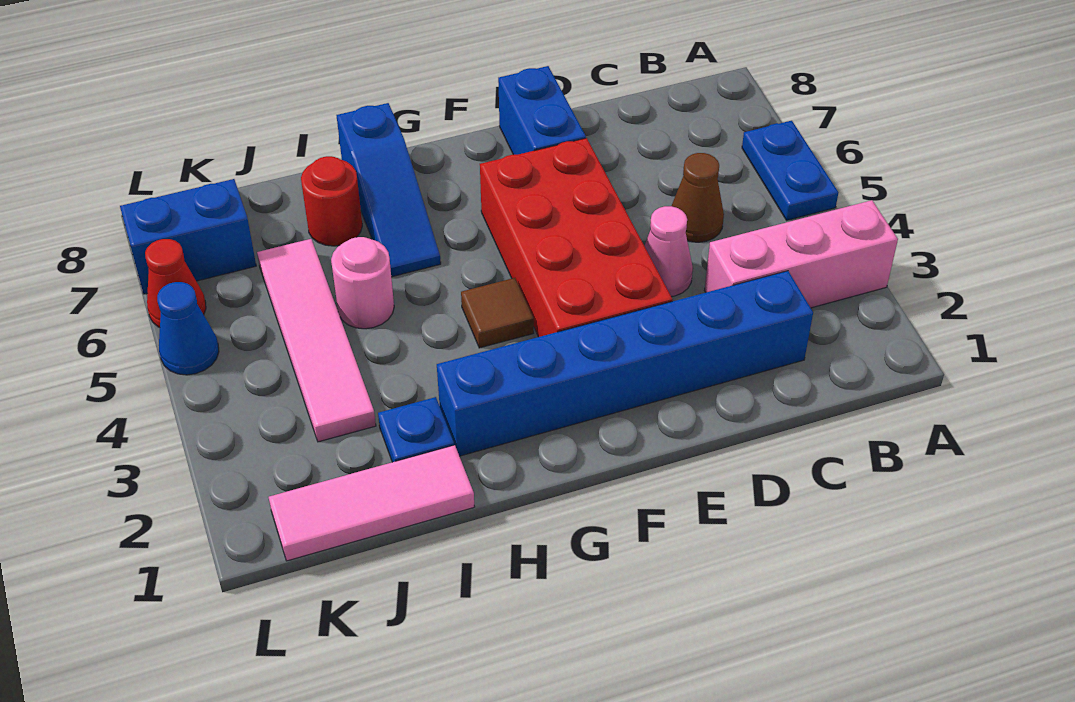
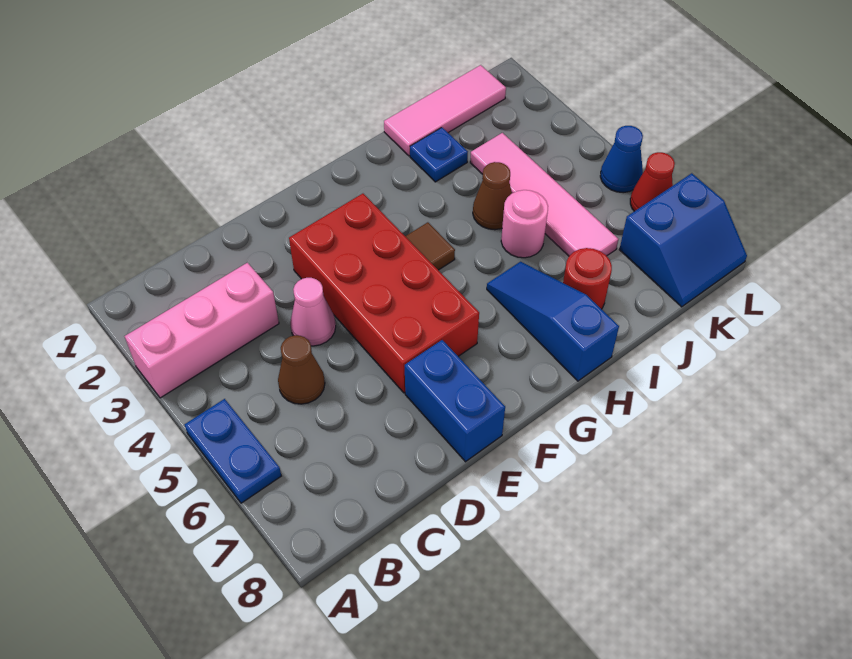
blue 1x6 brick [437,271,813,456] -> none
none -> brown 1x1 cone [473,162,512,230]

